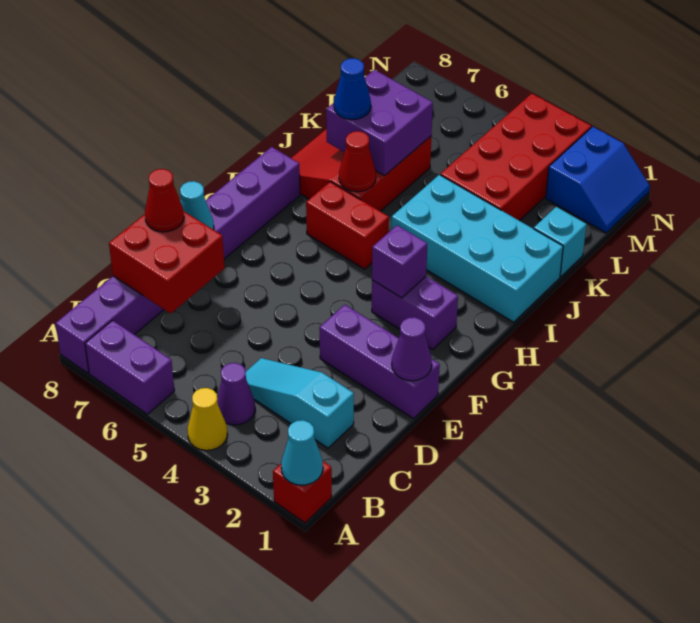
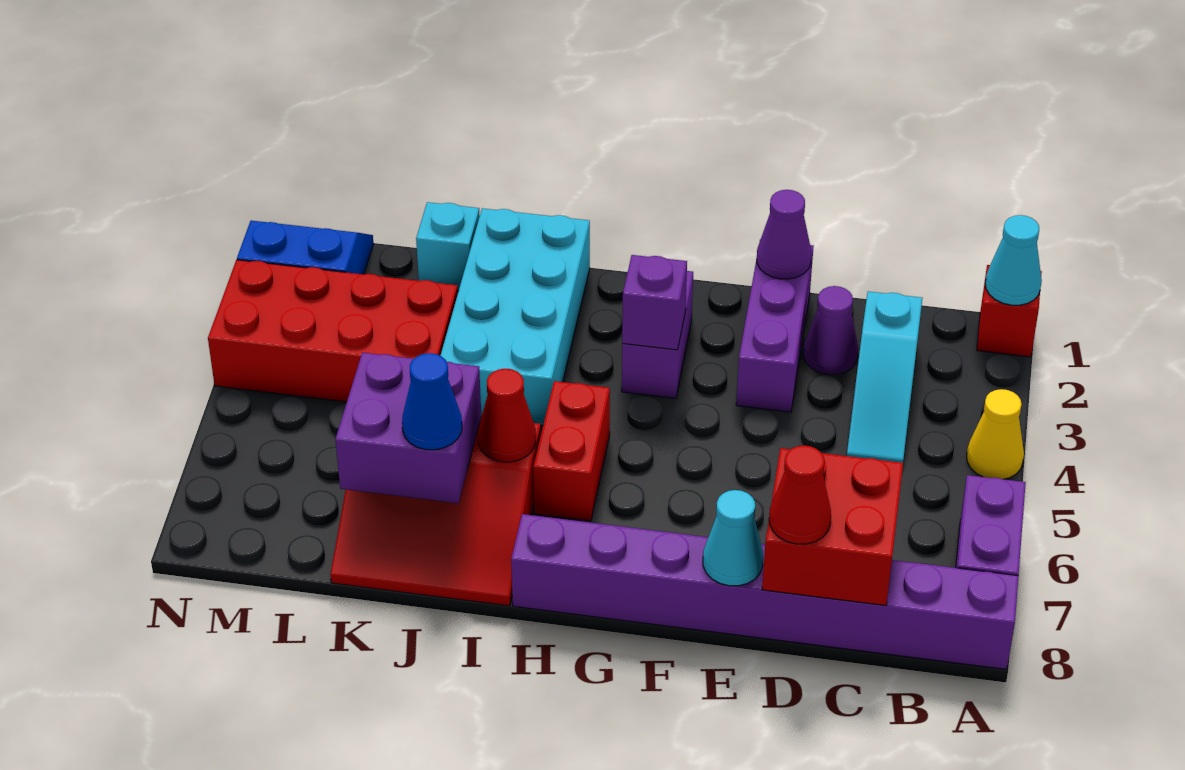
purple 1x1 cone [217,363,255,425] -> purple 1x1 cone moved to [803,286,858,374]

